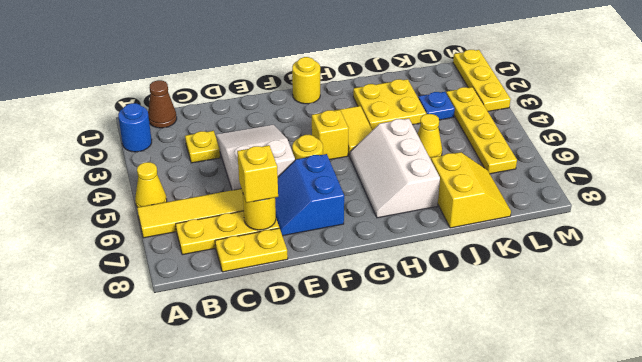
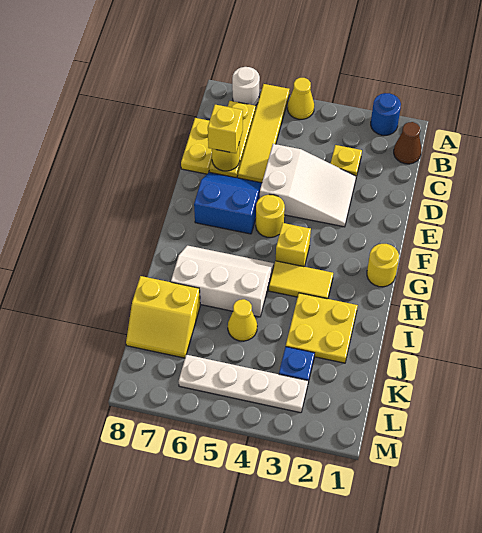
none -> white 1x1 round brick [232,67,260,106]
yellow 1x4 plate [446,87,517,174] -> white 1x4 plate [179,355,308,413]
yellow 1x3 plate [453,50,511,111] -> none

